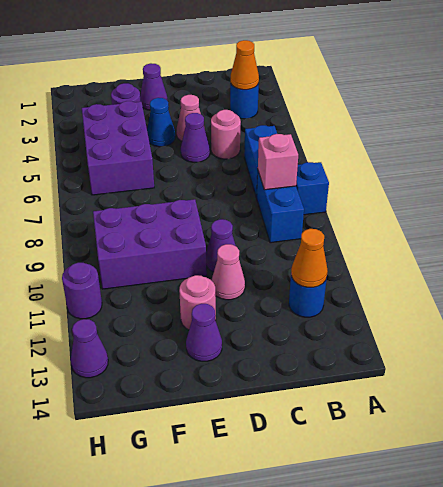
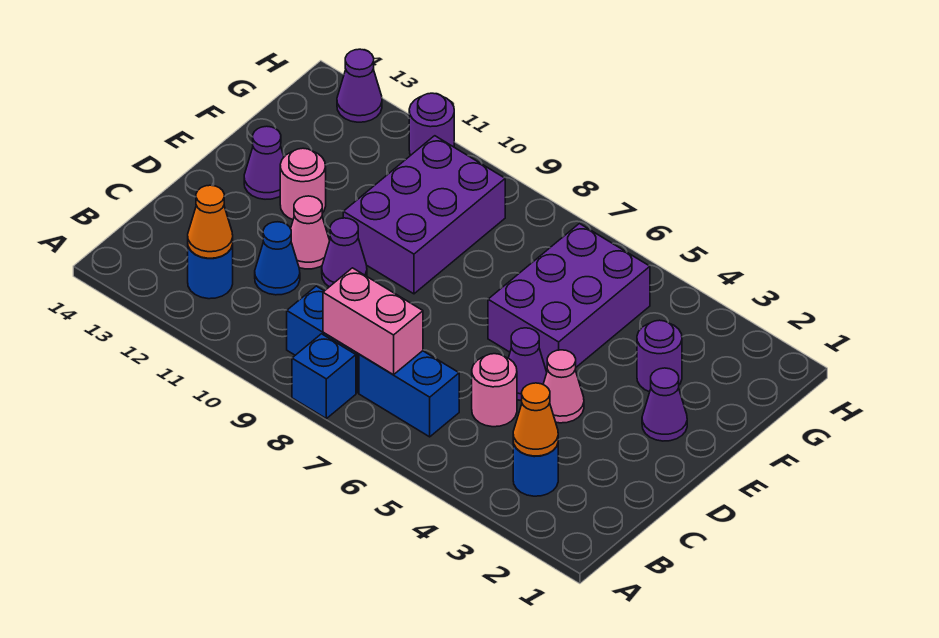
pink 1x1 brick [257,134,298,190] -> pink 1x2 brick [323,268,423,375]
blue 1x1 cone [147,98,175,147] -> blue 1x1 cone moved to [255,222,300,295]
purple 2x3 brick [82,101,154,195] -> purple 2x3 brick turned to [488,224,650,372]

